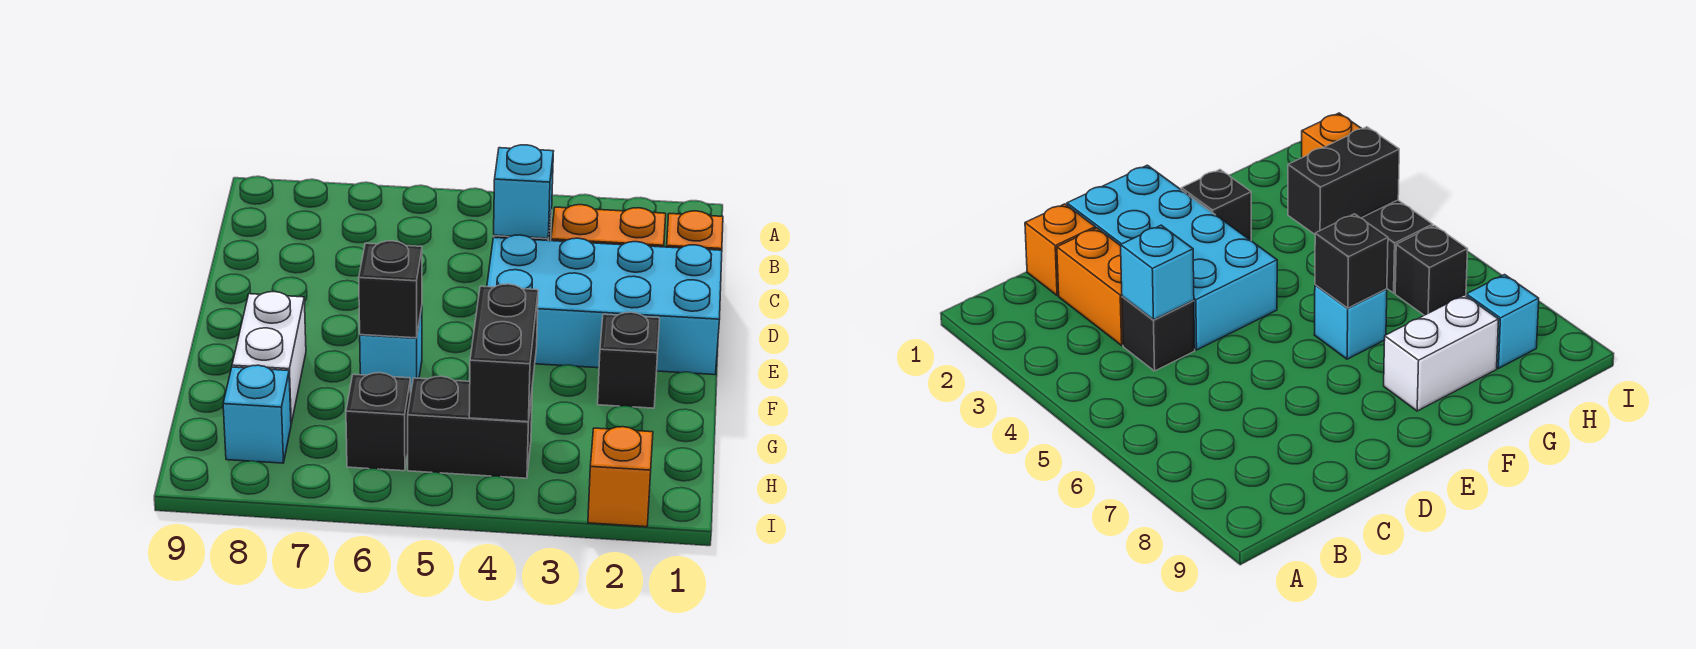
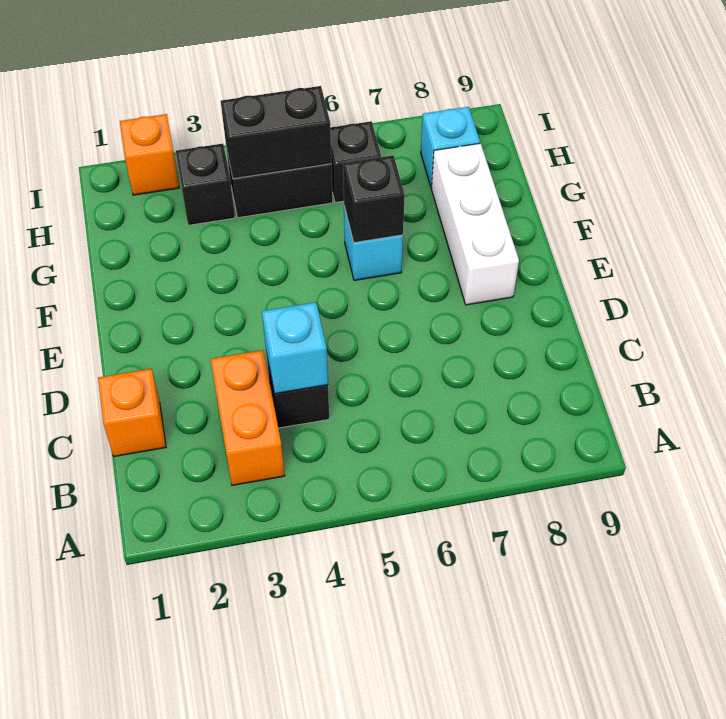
orange 1x2 brick [551,205,666,247] -> orange 1x2 brick turned to [211,350,285,485]
cyan 2x4 brick [487,235,722,375] -> none
black 1x1 brick [598,312,660,408] -> black 1x1 brick moved to [176,144,235,225]
white 1x2 brick [232,292,306,424] -> white 1x3 brick [431,143,519,305]
black 1x2 brick [469,284,538,422] -> black 1x2 brick turned to [221,86,331,179]

